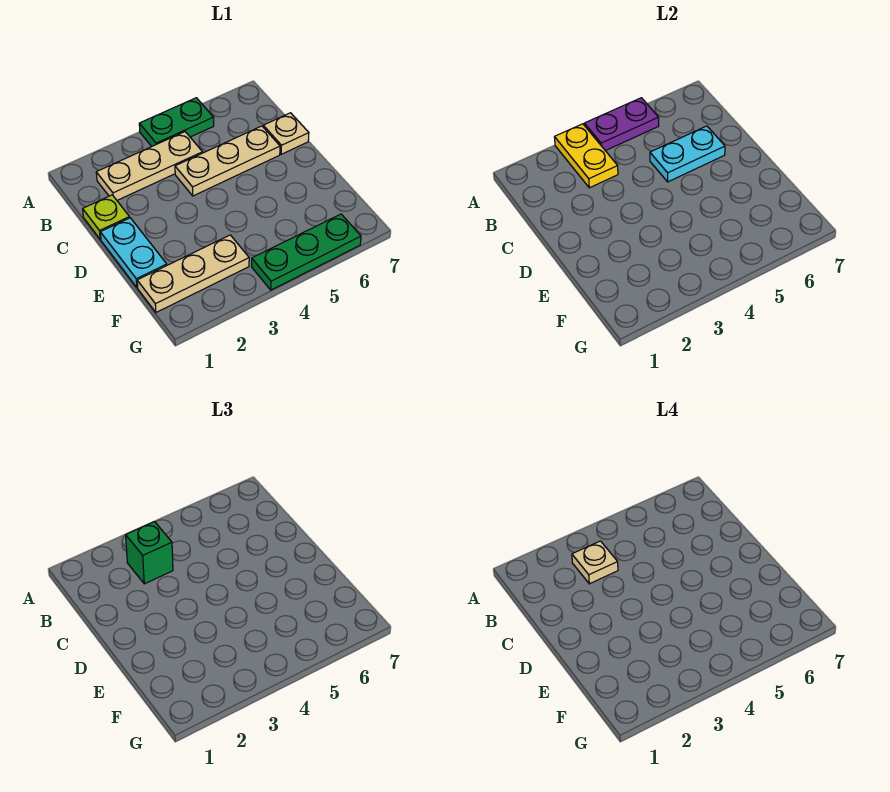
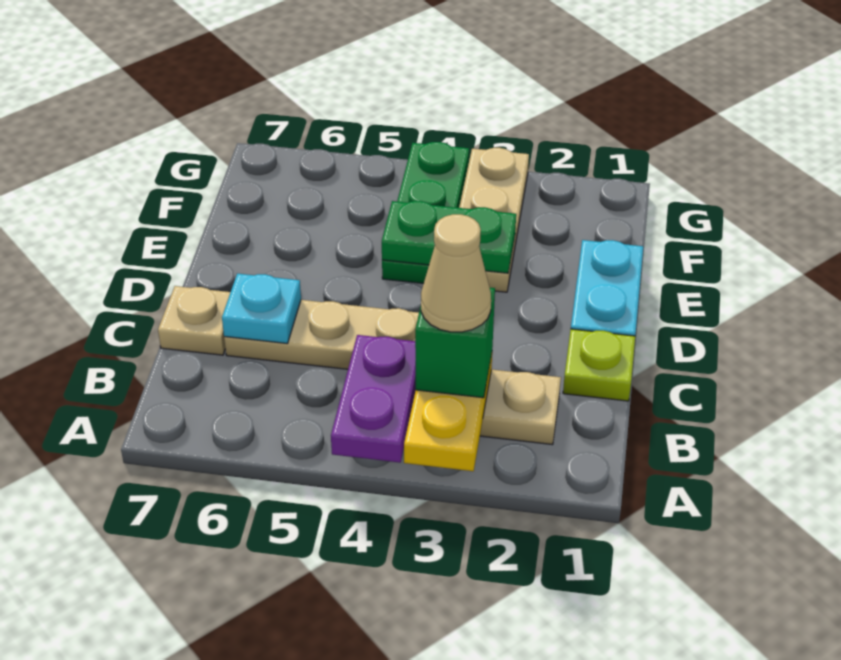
green 1x2 plate [139,98,214,146] -> green 1x2 plate moved to [382,201,516,273]
purple 1x2 plate [584,98,659,151] -> purple 1x2 plate turned to [331,335,416,463]
tan 1x1 plate [572,541,618,584] -> tan 1x1 cone [421,214,491,332]
cyan 1x2 plate [650,126,725,182] -> cyan 1x1 plate [222,273,301,344]
tan 1x3 plate [137,235,249,312] -> tan 1x3 plate turned to [459,148,529,292]
green 1x3 plate [252,214,361,290] -> green 1x3 plate turned to [382,142,469,283]

